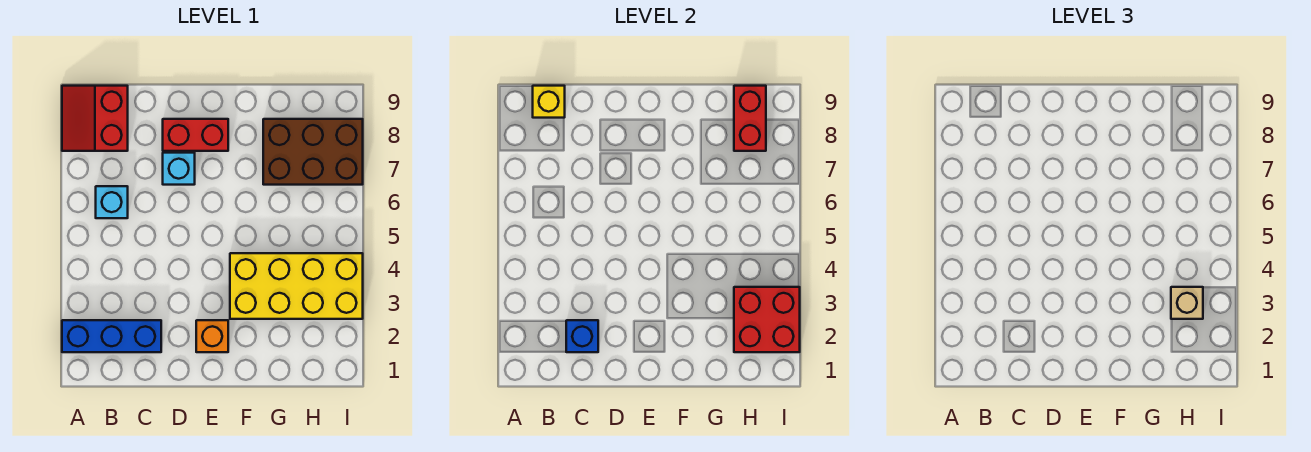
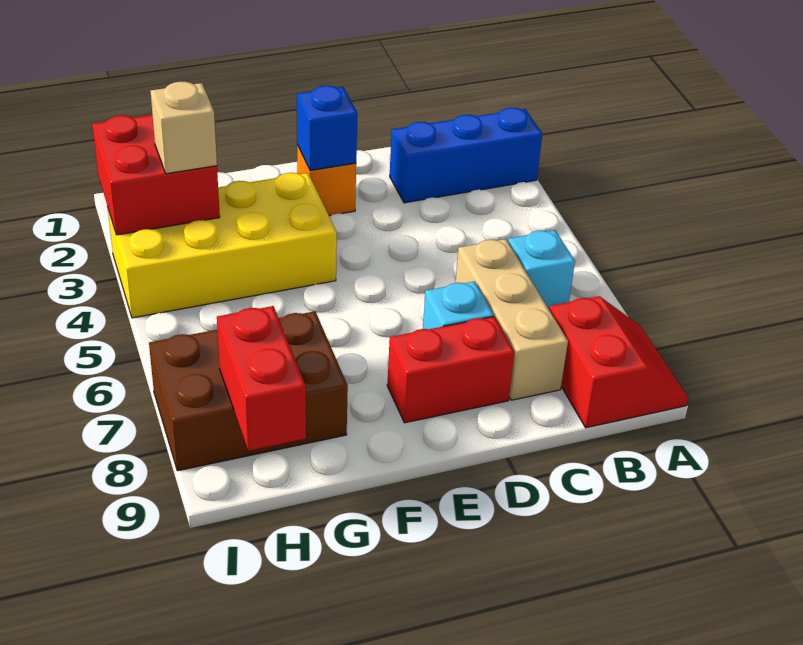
yellow 1x1 brick [533,86,565,118] -> none
blue 1x1 brick [566,320,598,352] -> blue 1x1 brick moved to [297,85,357,171]
none -> tan 1x3 brick [456,239,568,400]

